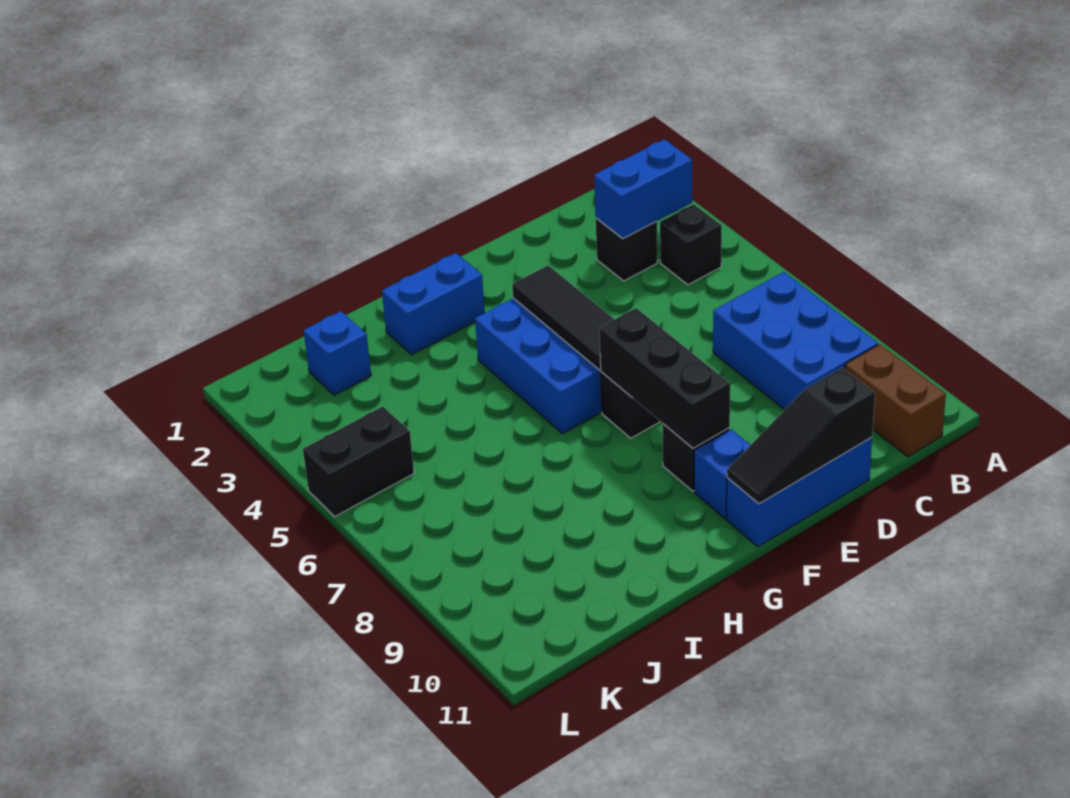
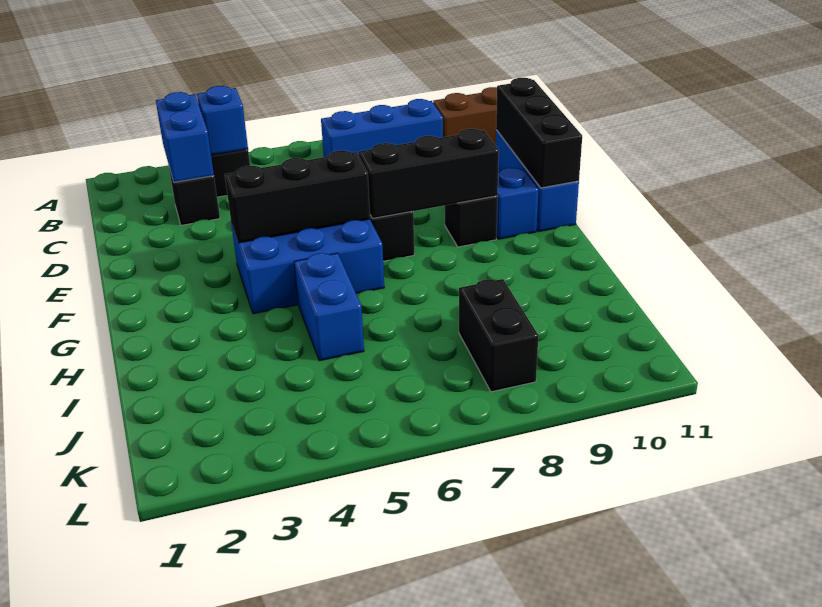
blue 2x3 brick [713,272,878,410] -> blue 1x3 brick [321,99,443,157]
black 1x3 slope [727,368,875,504] -> black 1x3 brick [496,78,582,188]
black 1x3 tile [512,265,614,370] -> black 1x3 brick [225,150,370,243]
blue 1x2 brick [382,253,485,355] -> blue 1x2 brick moved to [294,253,364,361]
blue 1x1 brick [304,311,371,395] -> blue 1x1 brick moved to [197,86,248,155]
black 1x2 brick [303,407,414,516] -> black 1x2 brick moved to [459,279,538,392]

